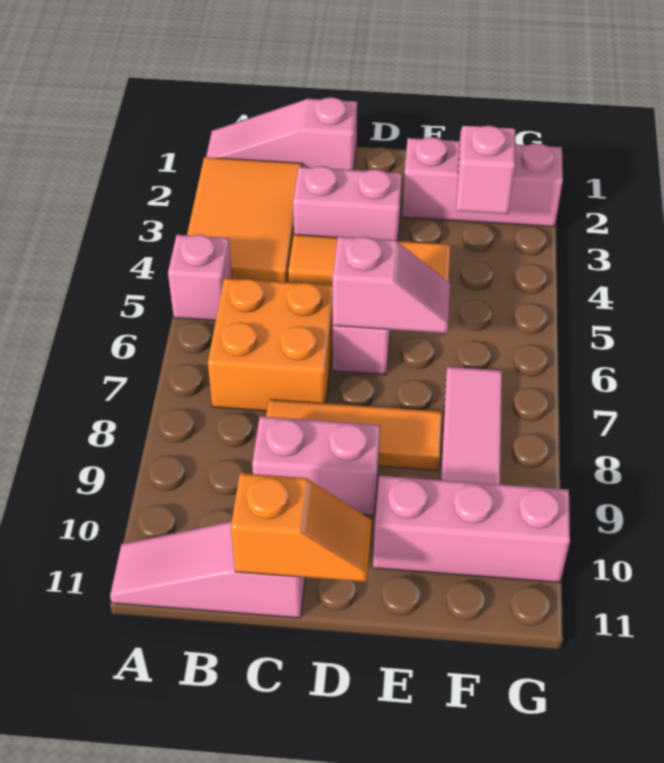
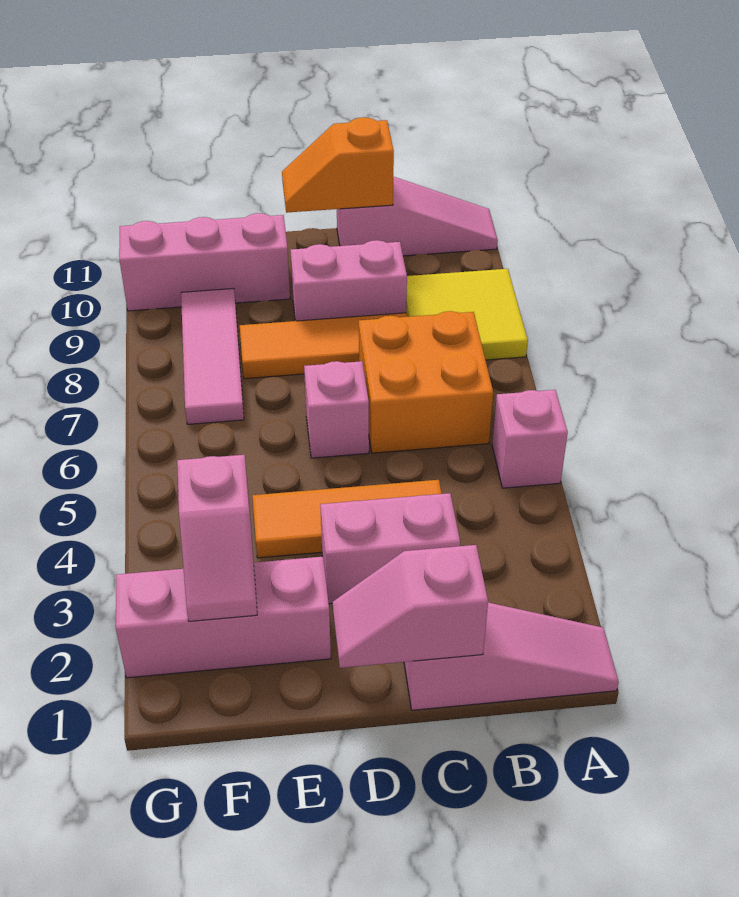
orange 2x3 tile [187,157,302,282] -> none
none -> yellow 2x2 tile [406,269,528,360]
pink 1x2 slope [333,237,450,333] -> pink 1x2 slope moved to [333,545,488,668]

